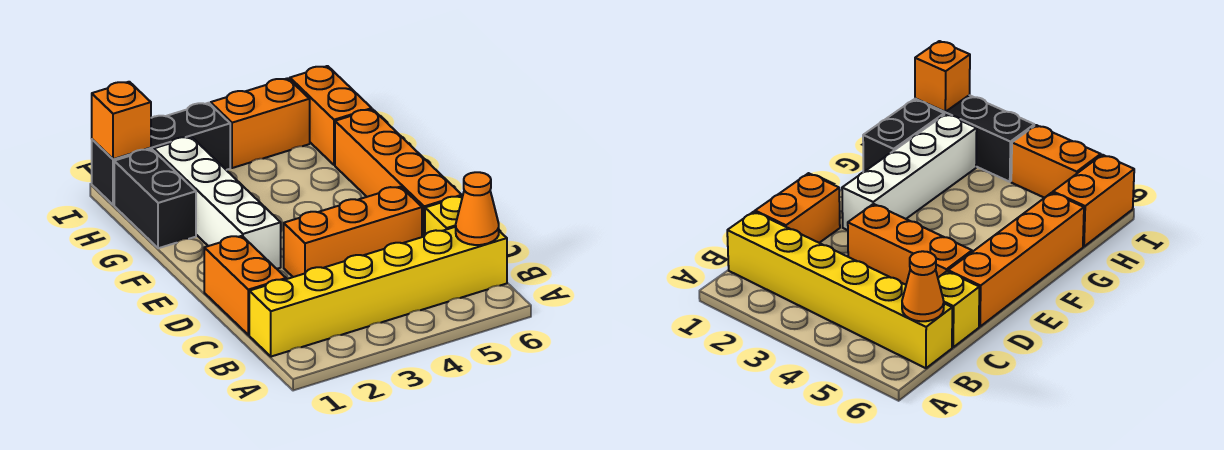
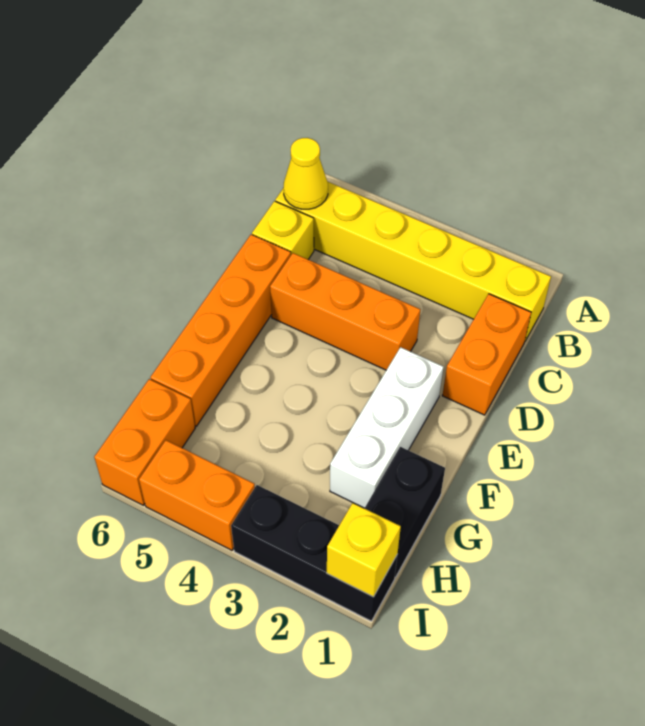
orange 1x1 cone [456,172,499,245] -> yellow 1x1 cone [283,138,328,209]
white 1x4 brick [154,137,281,269] -> white 1x3 brick [330,347,443,508]
orange 1x1 brick [92,82,151,159] -> yellow 1x1 brick [327,503,401,597]

